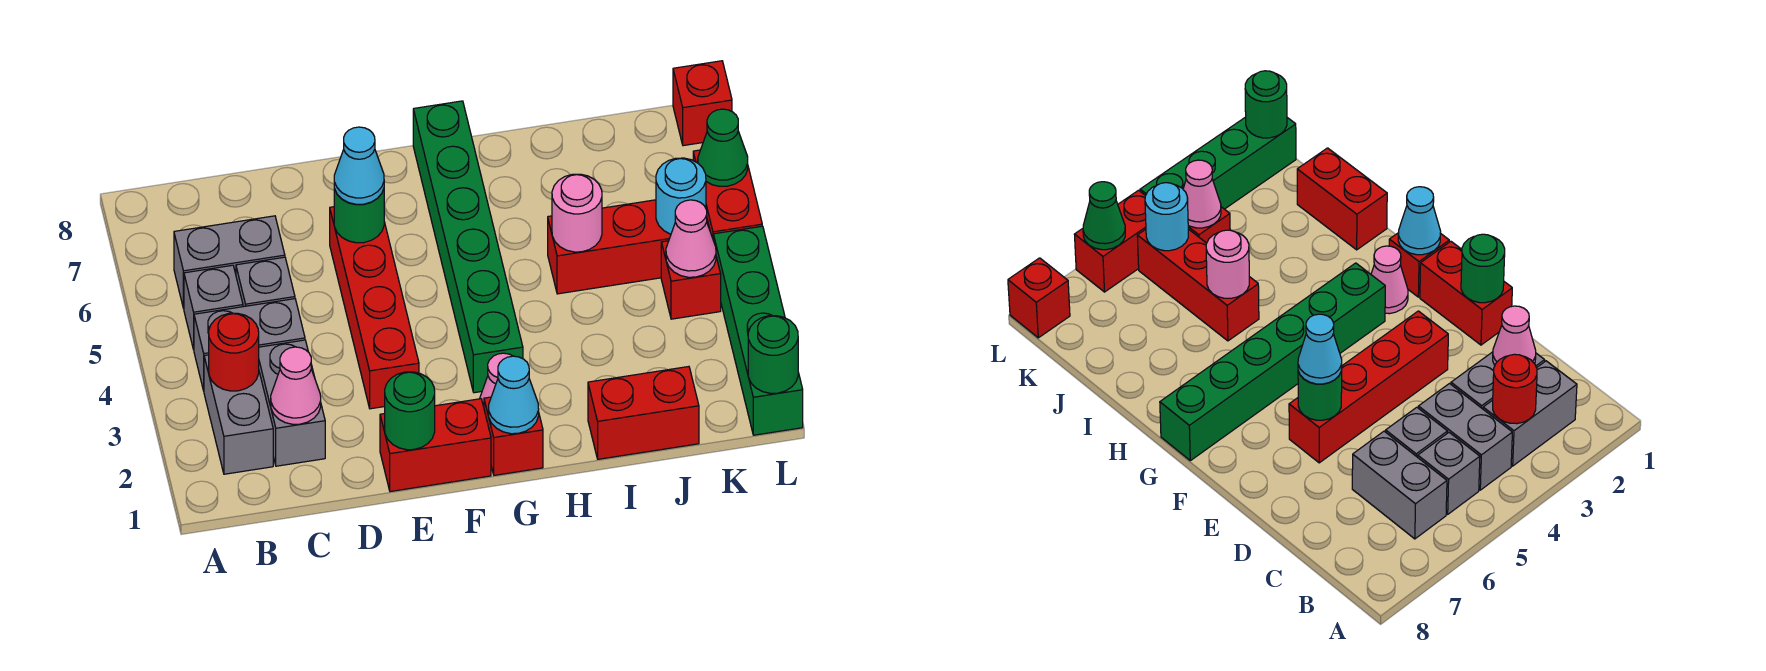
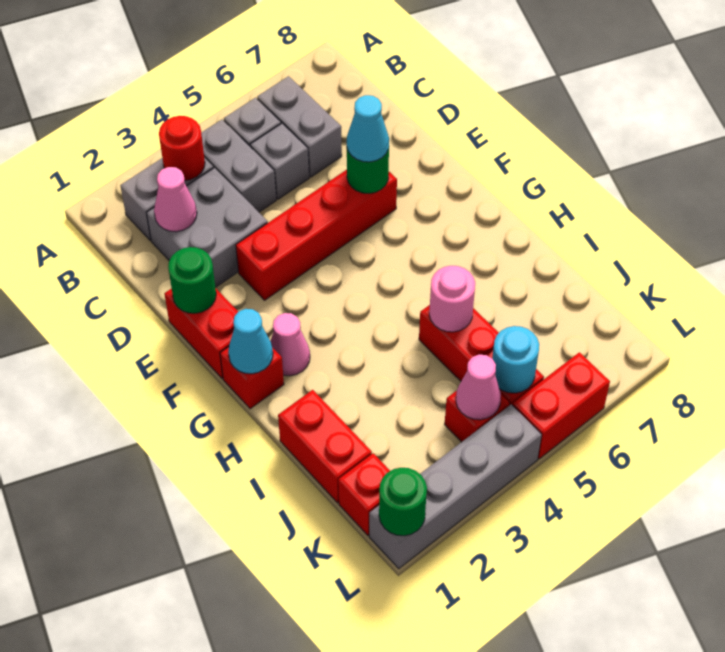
grey 1x2 brick [259,340,325,466] -> grey 2x2 brick [147,168,268,288]
green 1x6 brick [413,101,523,393] -> none
green 1x4 brick [713,226,803,435] -> grey 1x4 brick [369,404,542,569]
green 1x1 cone [698,109,748,186] -> none
red 1x1 brick [673,61,732,146] -> red 1x1 brick moved to [338,453,390,535]

